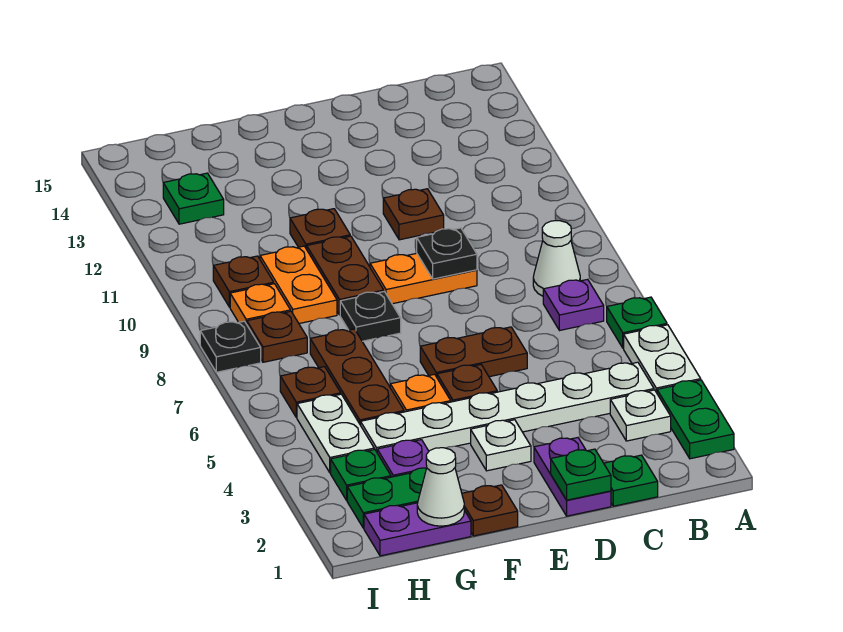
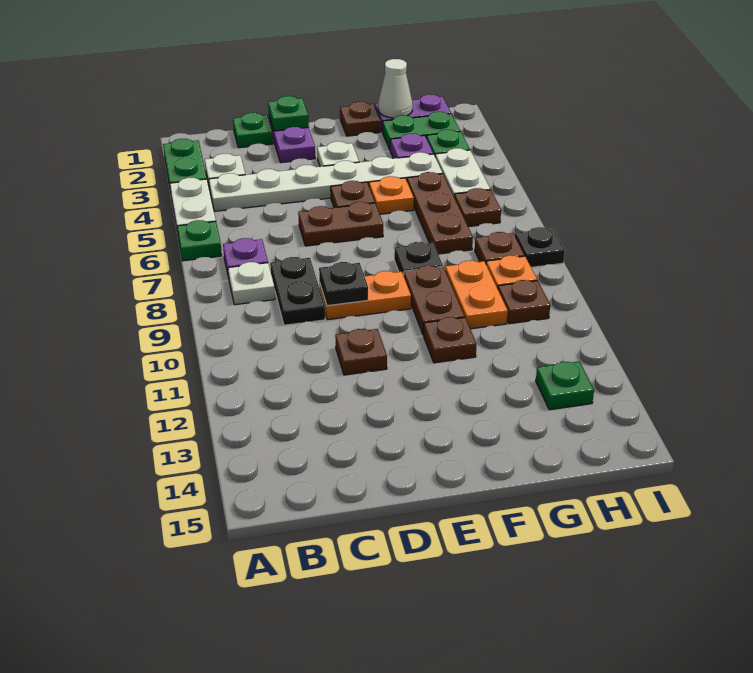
white 1x1 cone [533,221,580,296] -> white 1x1 plate [228,262,275,305]
none -> black 1x2 plate [270,257,325,325]

